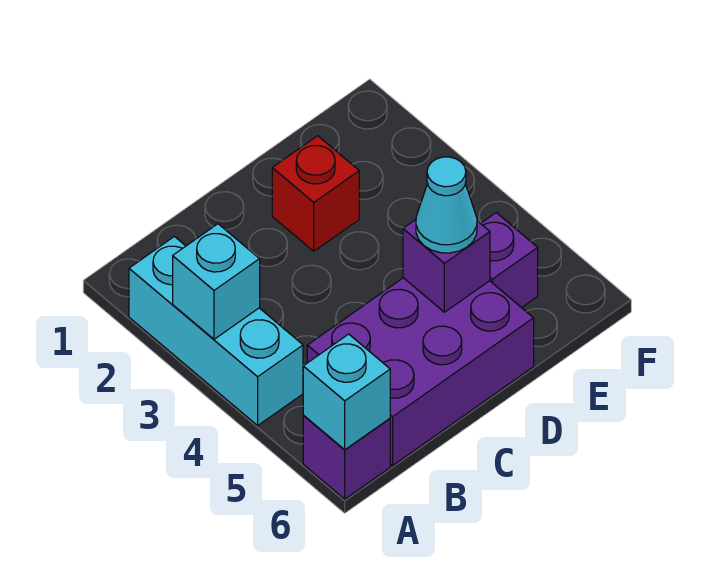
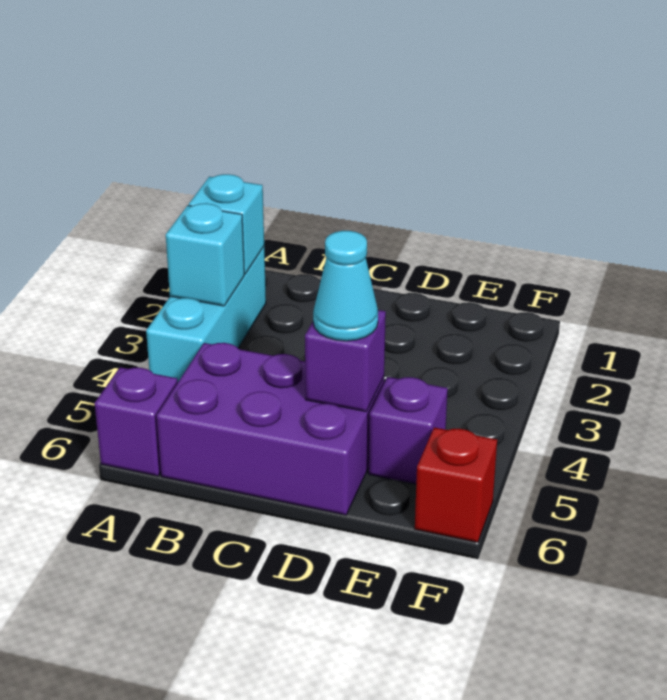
cyan 1x1 brick [303,334,390,450] -> cyan 1x1 brick moved to [189,174,264,274]
red 1x1 brick [272,136,359,251] -> red 1x1 brick moved to [415,427,497,543]

